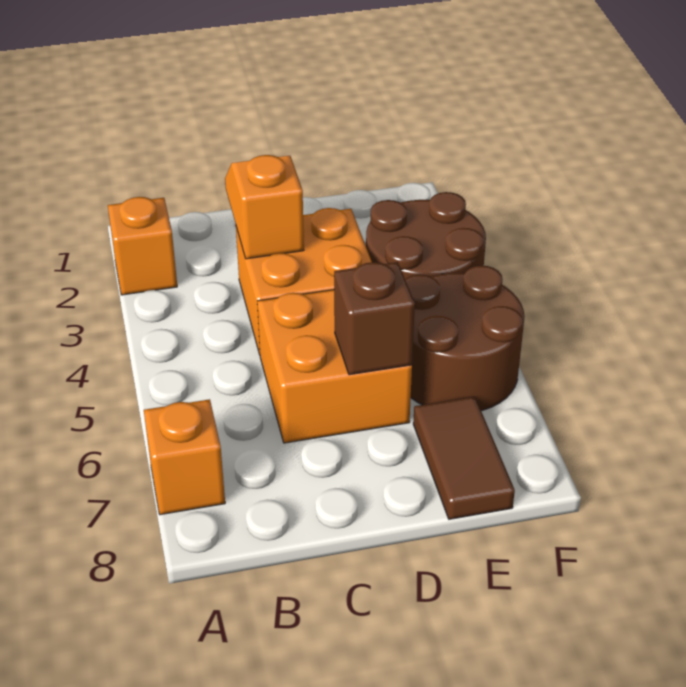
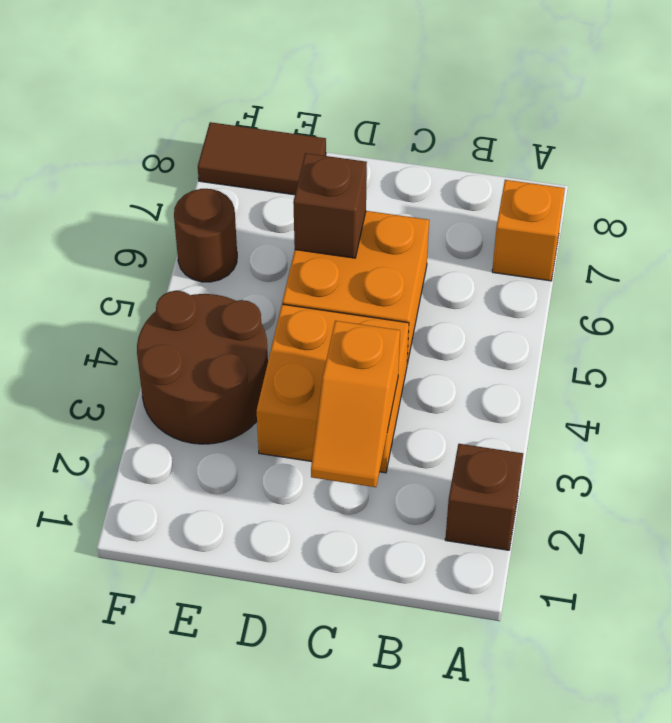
orange 1x1 brick [108,197,177,295] -> brown 1x1 brick [445,444,523,550]
brown 2x2 round brick [405,266,525,411] -> brown 1x1 round brick [174,189,237,282]
brown 1x2 tile [413,397,515,519] -> brown 1x2 tile turned to [198,122,326,195]

